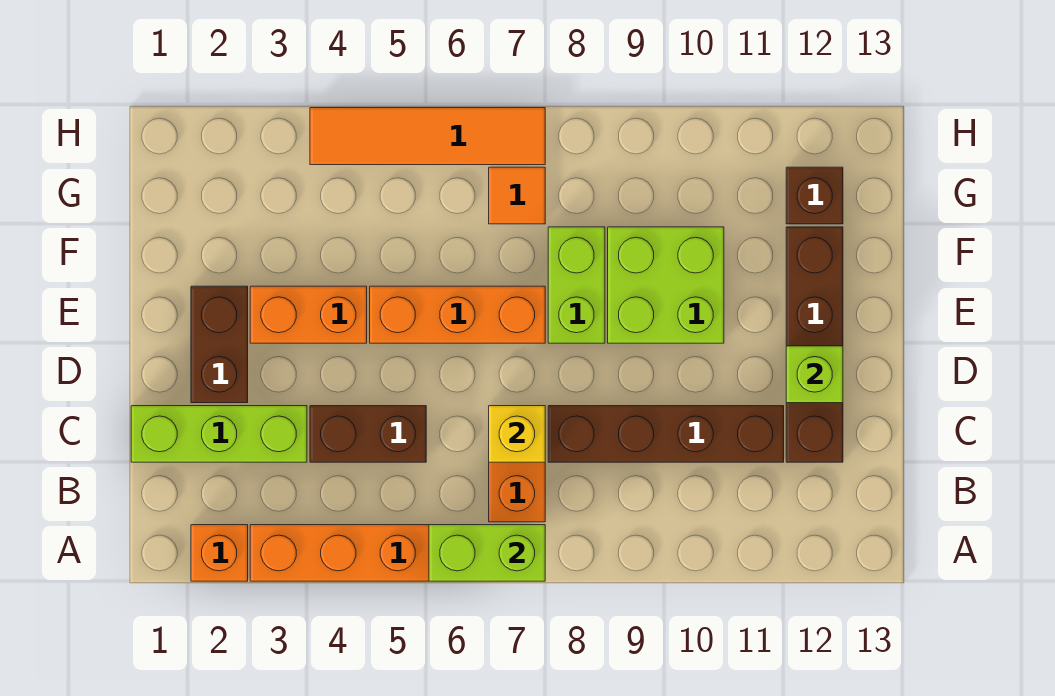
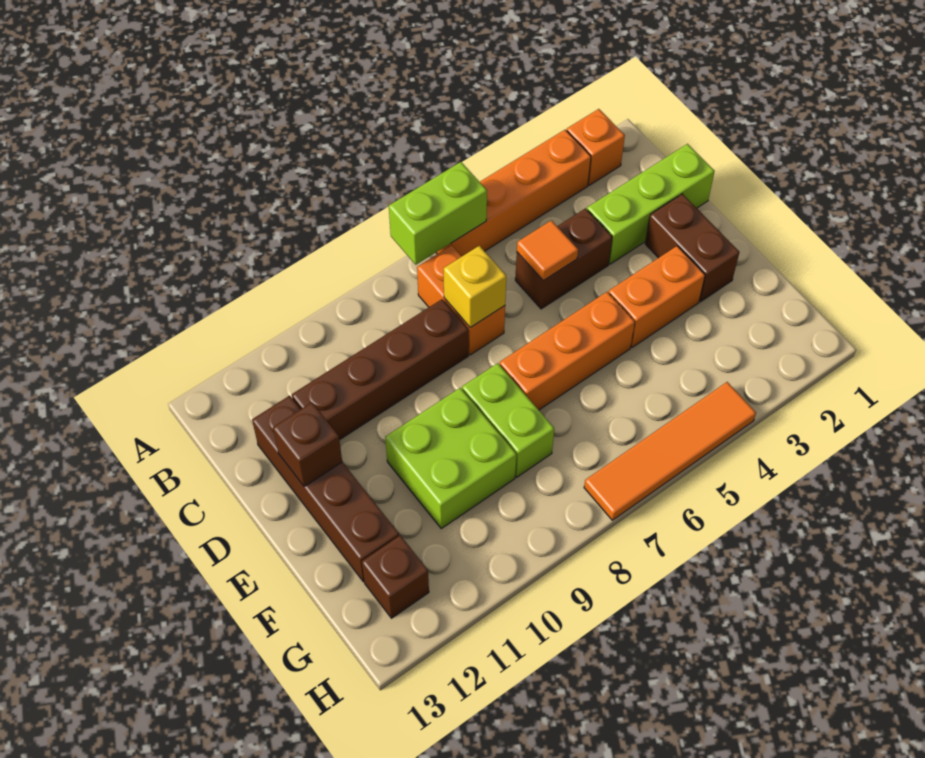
lime 1x1 brick [786,346,843,403] -> brown 1x1 brick [273,402,342,487]
orange 1x1 tile [489,167,545,224] -> orange 1x1 tile moved to [517,220,578,281]

